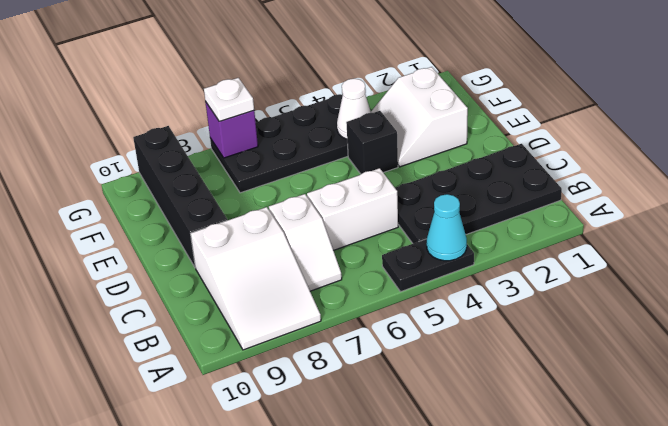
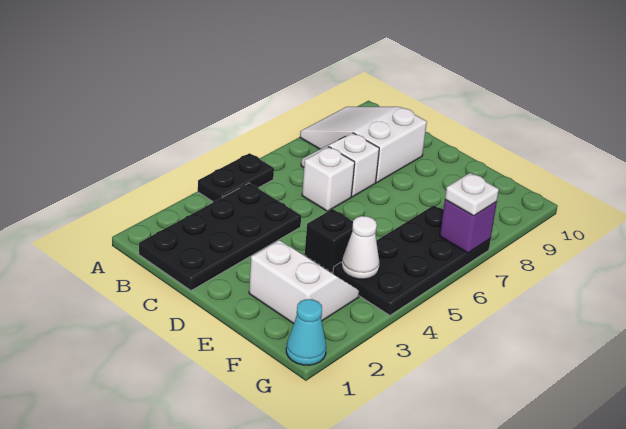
cyan 1x1 cone [427,194,467,261] -> cyan 1x1 cone moved to [286,299,326,365]
white 1x2 brick [307,168,398,250] -> white 1x1 brick [302,147,355,211]
black 1x4 brick [133,126,227,268] -> none

